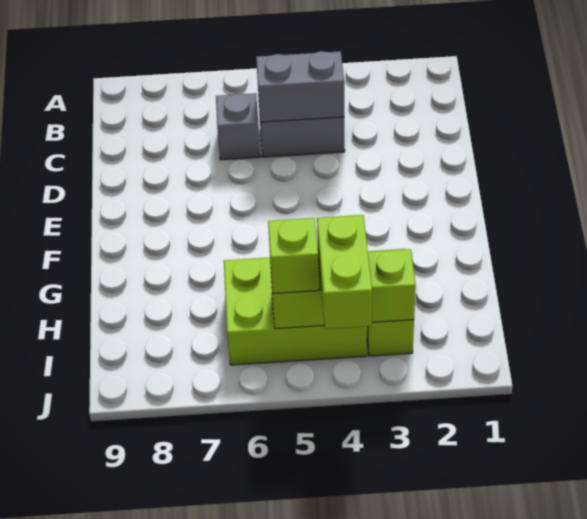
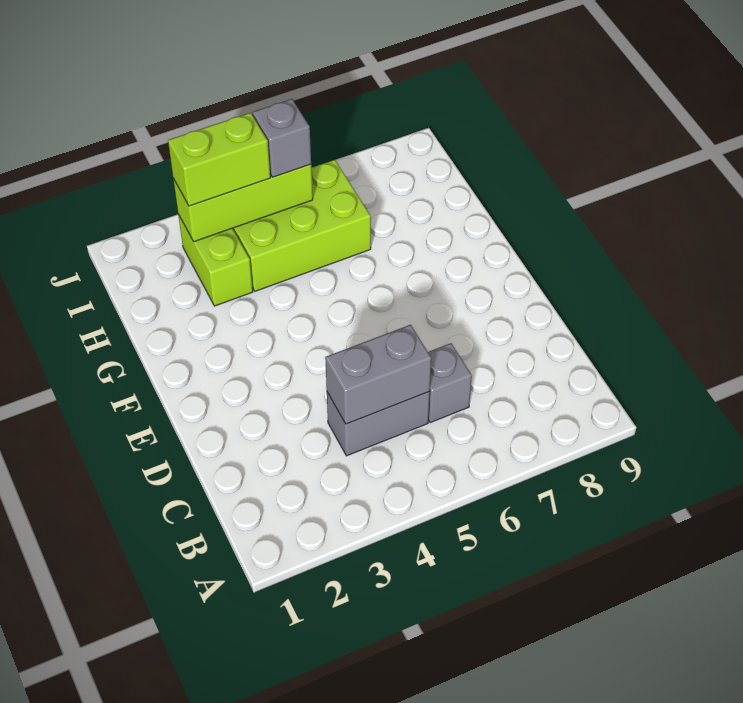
lime 1x2 brick [317,215,372,329] -> lime 1x2 brick turned to [168,113,270,206]
lime 1x1 brick [268,218,319,293] -> grey 1x1 brick [253,99,311,177]

